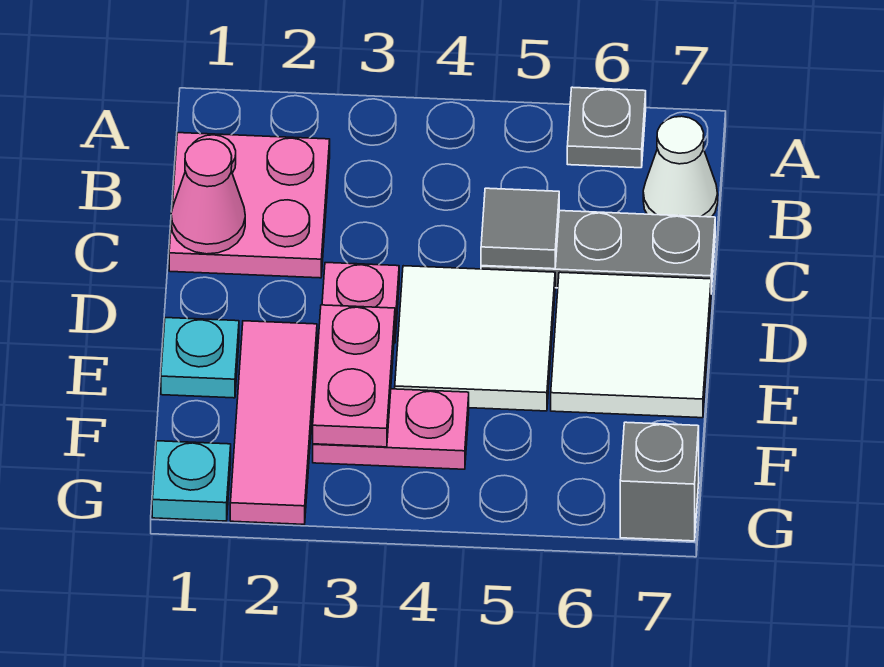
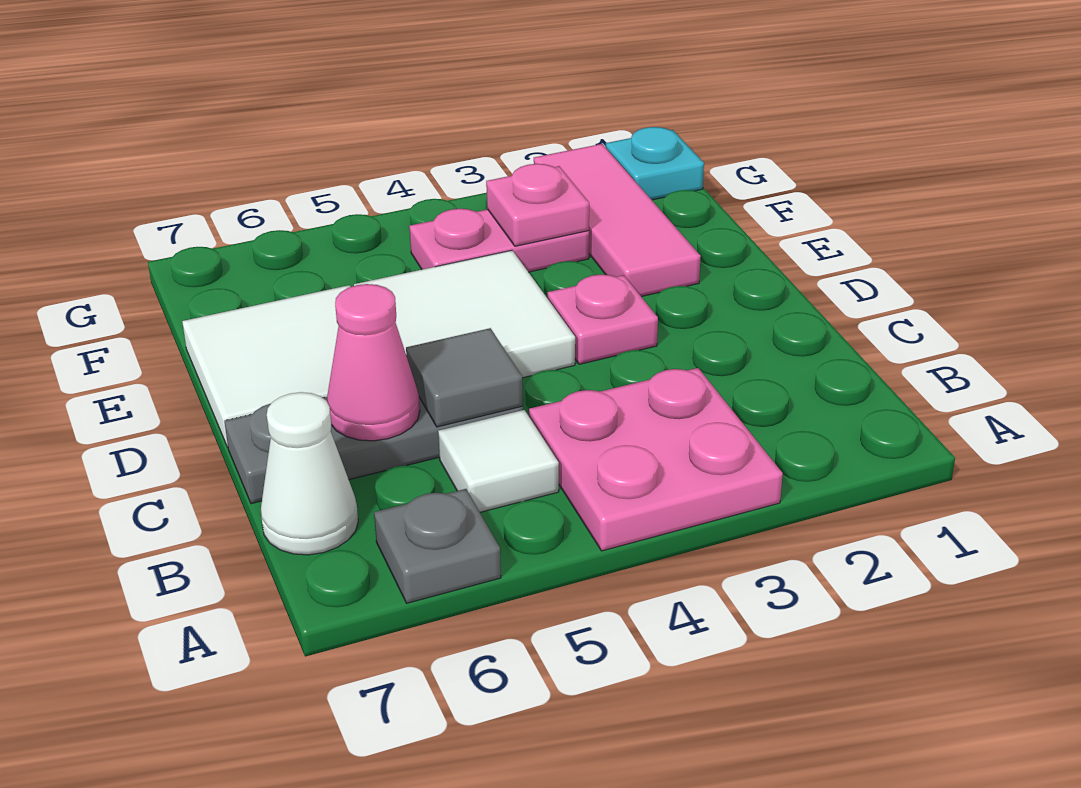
pink 2x2 plate [169,133,330,278] -> pink 2x2 plate moved to [529,368,783,551]
none -> white 1x1 tile [438,410,559,512]
pink 1x1 cone [171,139,245,254] -> pink 1x1 cone moved to [327,284,420,441]
cyan 1x1 plate [161,318,239,398] -> none
pink 1x2 plate [313,305,395,447] -> pink 1x1 plate [486,164,589,246]
grey 1x1 brick [620,422,699,541] -> none

